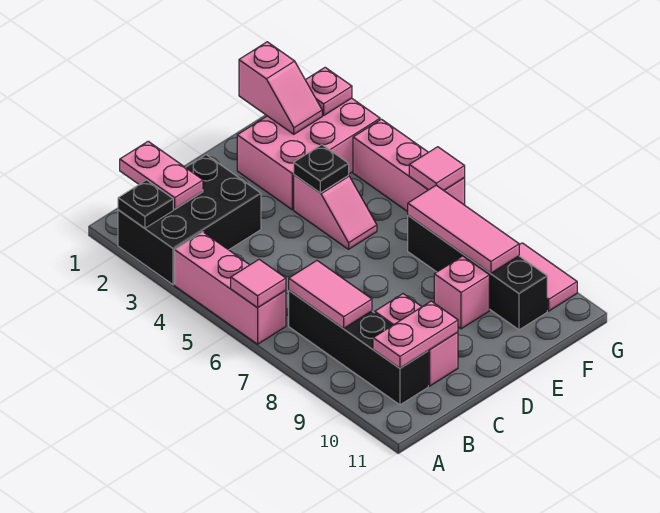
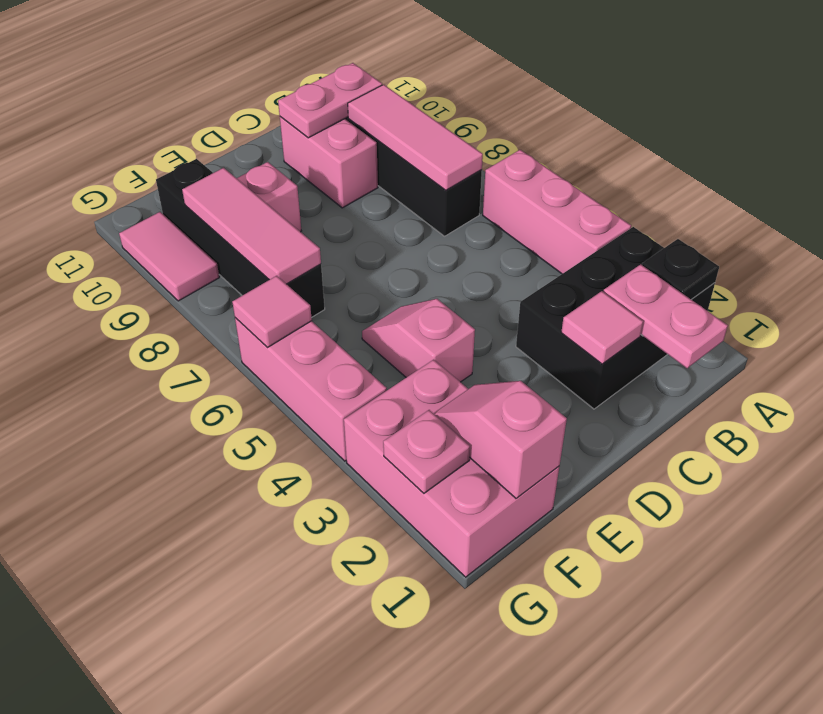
pink 1x1 tile [231,259,286,308] -> pink 1x1 tile moved to [561,291,643,364]
pink 1x2 tile [289,261,372,329] -> pink 1x3 tile [348,85,483,190]
pink 2x3 brick [237,98,380,210] -> pink 2x3 brick turned to [344,360,559,577]
black 1x1 plate [294,145,349,193] -> none

